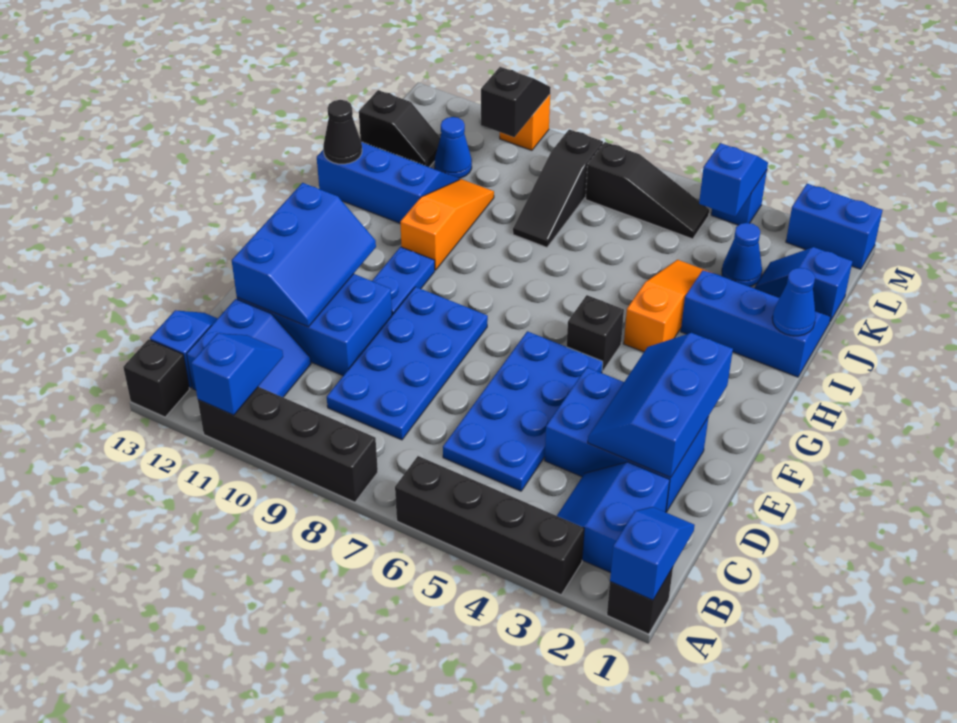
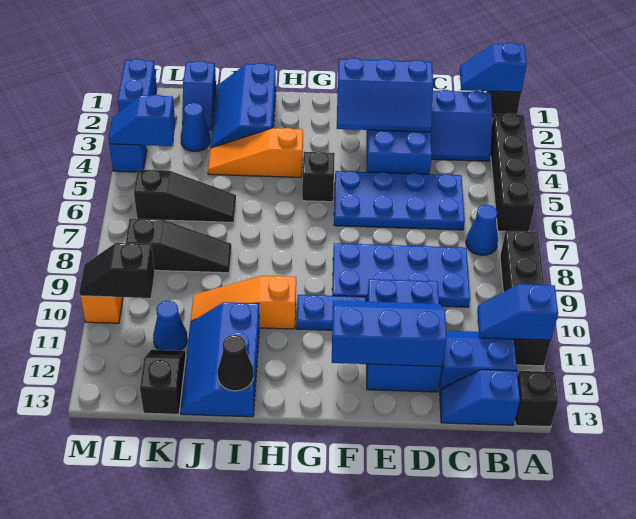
blue 1x1 cone [772,268,816,336] -> blue 1x1 cone moved to [466,205,498,255]
black 1x3 slope [586,142,709,239] -> black 1x3 slope turned to [134,169,236,222]

